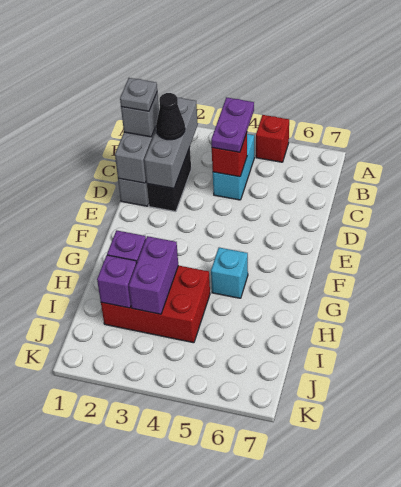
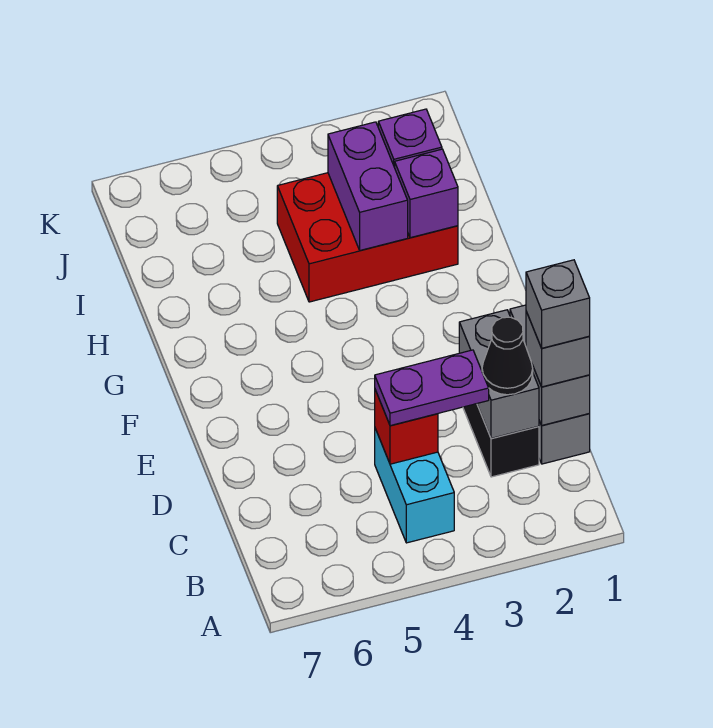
red 1x1 brick [256,115,289,162] -> none
grey 1x3 brick [144,98,198,188] -> grey 1x2 brick [459,310,539,438]
purple 1x2 plate [211,97,254,152] -> purple 1x2 plate turned to [375,350,489,426]
grey 1x1 plate [120,78,157,111] -> grey 1x1 brick [526,260,590,348]
cyan 1x1 brick [211,248,248,298] -> none

